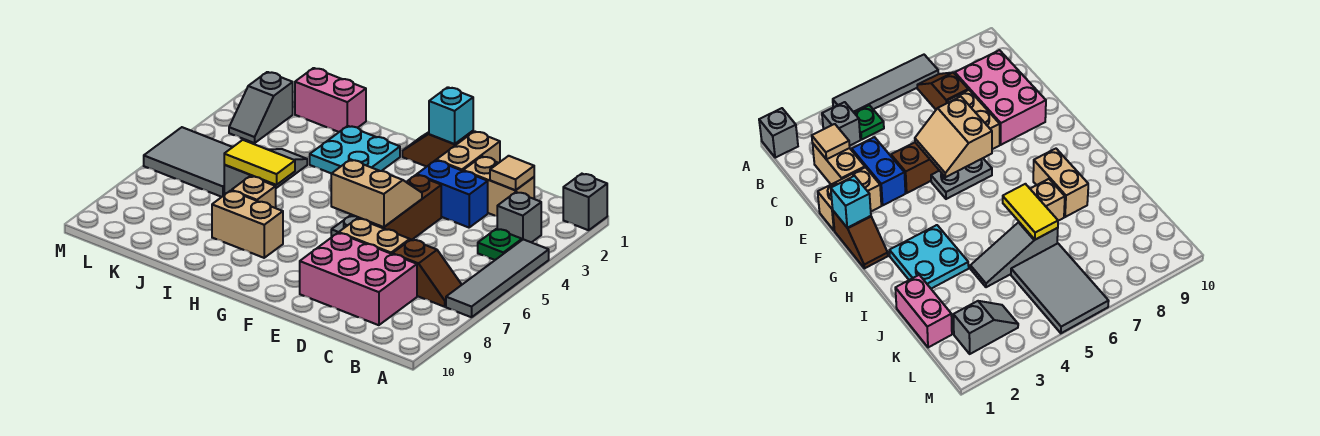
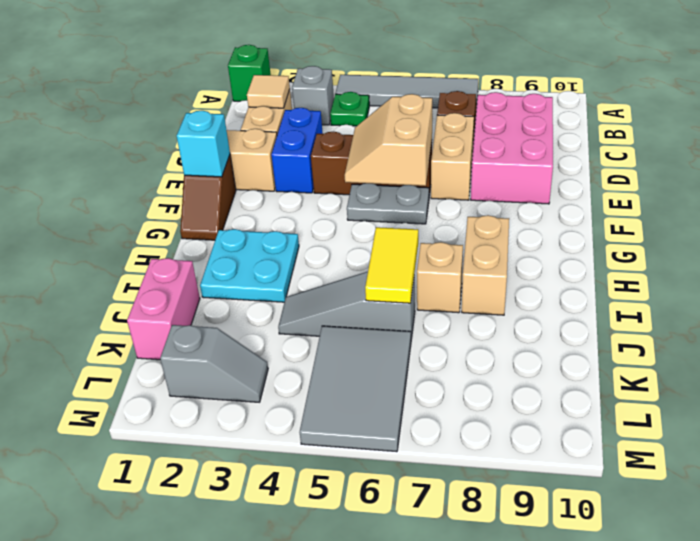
grey 1x1 brick [563,174,607,230] -> green 1x1 brick [228,45,271,101]

